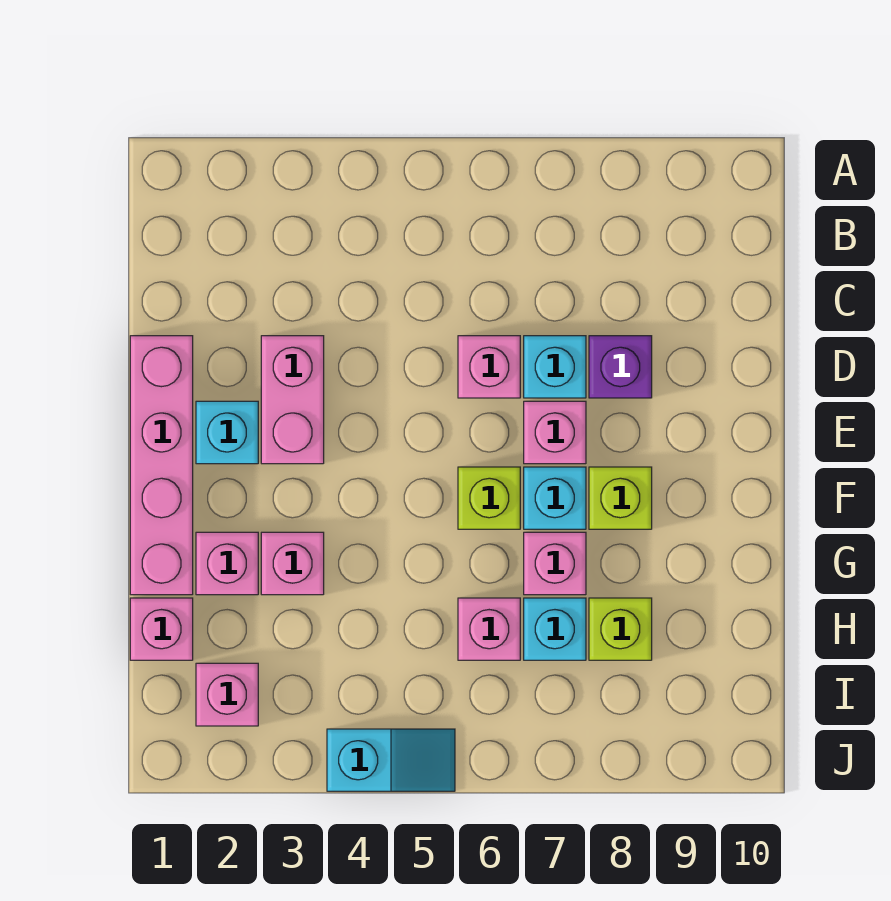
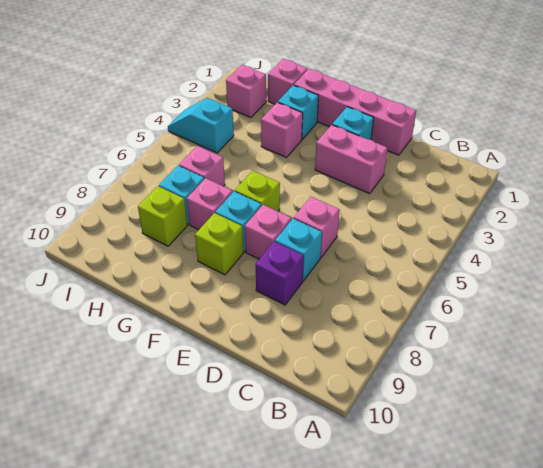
pink 1x1 brick [196,532,258,595] -> cyan 1x1 brick [278,85,318,139]
cyan 1x2 slope [327,729,455,791] -> cyan 1x2 slope turned to [168,98,234,153]

